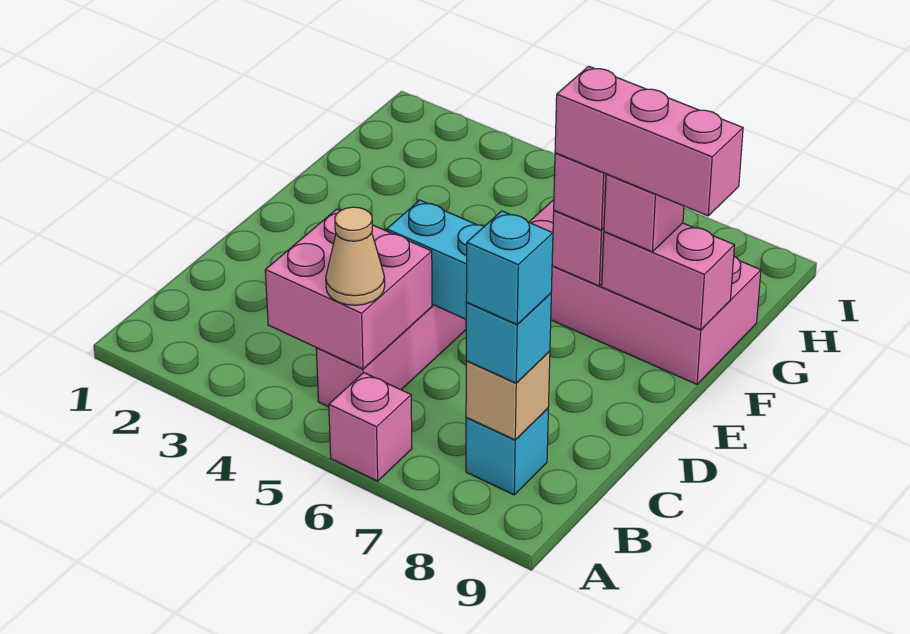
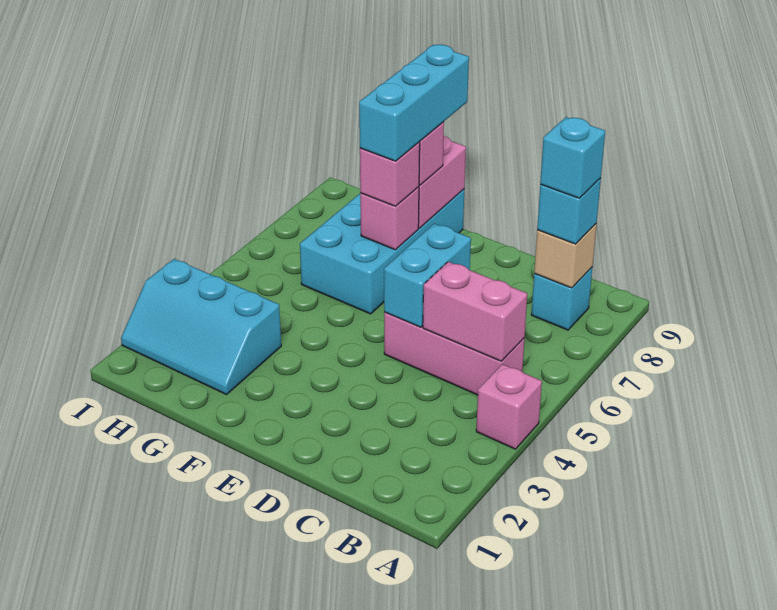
pink 1x1 brick [329,373,412,481] -> pink 1x1 brick moved to [476,364,542,449]
pink 2x2 brick [265,209,432,369] -> pink 1x2 brick [423,262,527,361]
tan 1x1 cone [326,207,385,305] -> none
pink 2x4 brick [529,200,761,384] -> cyan 2x4 brick [300,189,464,314]
pink 1x3 brick [555,66,743,216] -> cyan 1x3 brick [359,45,469,161]
none -> cyan 2x3 slope [121,259,281,395]

